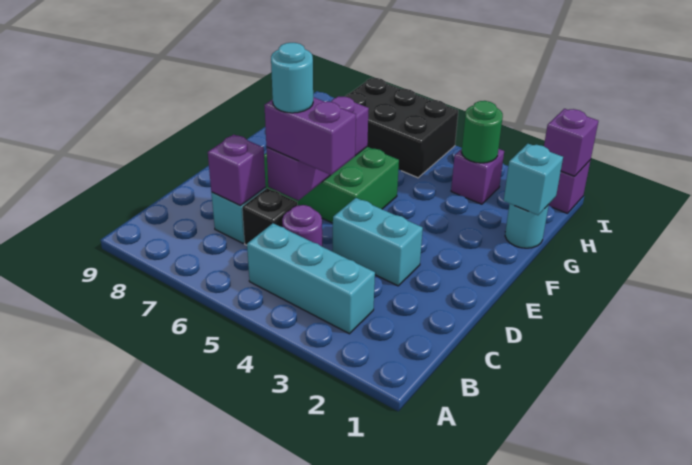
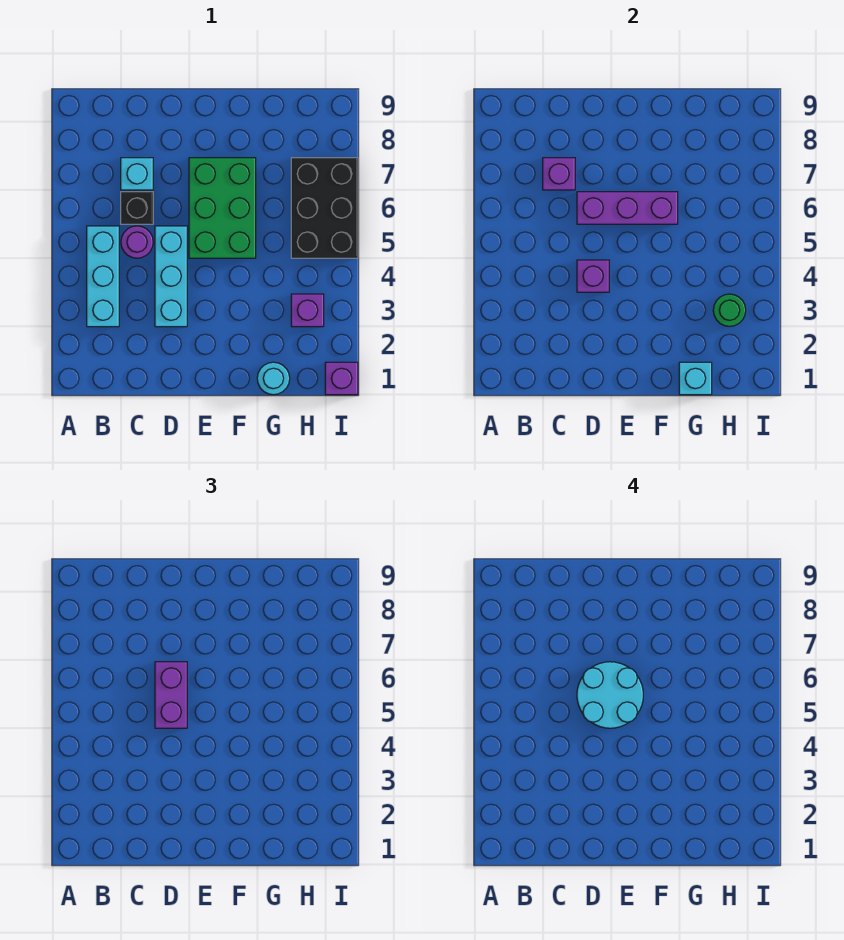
cyan 1x2 brick [333,198,423,286] -> cyan 1x3 brick [155,226,187,327]
cyan 1x1 round brick [271,43,314,113] -> cyan 2x2 round brick [577,662,643,728]
purple 1x1 brick [544,109,598,176] -> purple 1x1 brick moved to [577,260,609,292]

